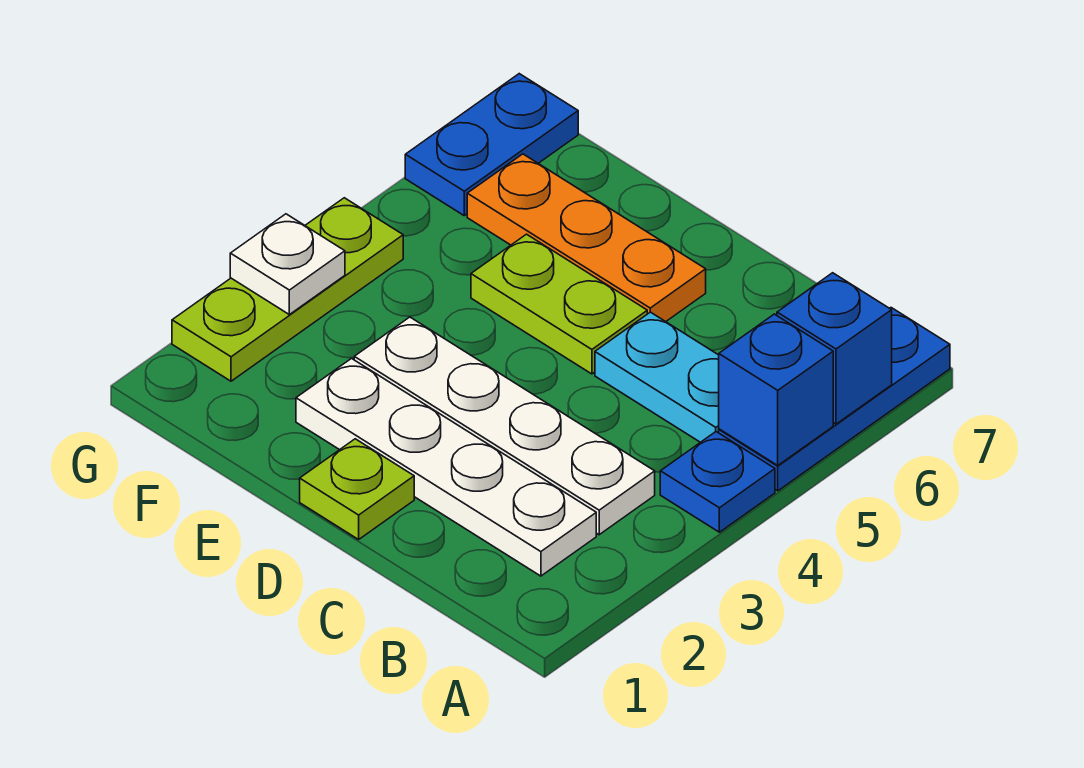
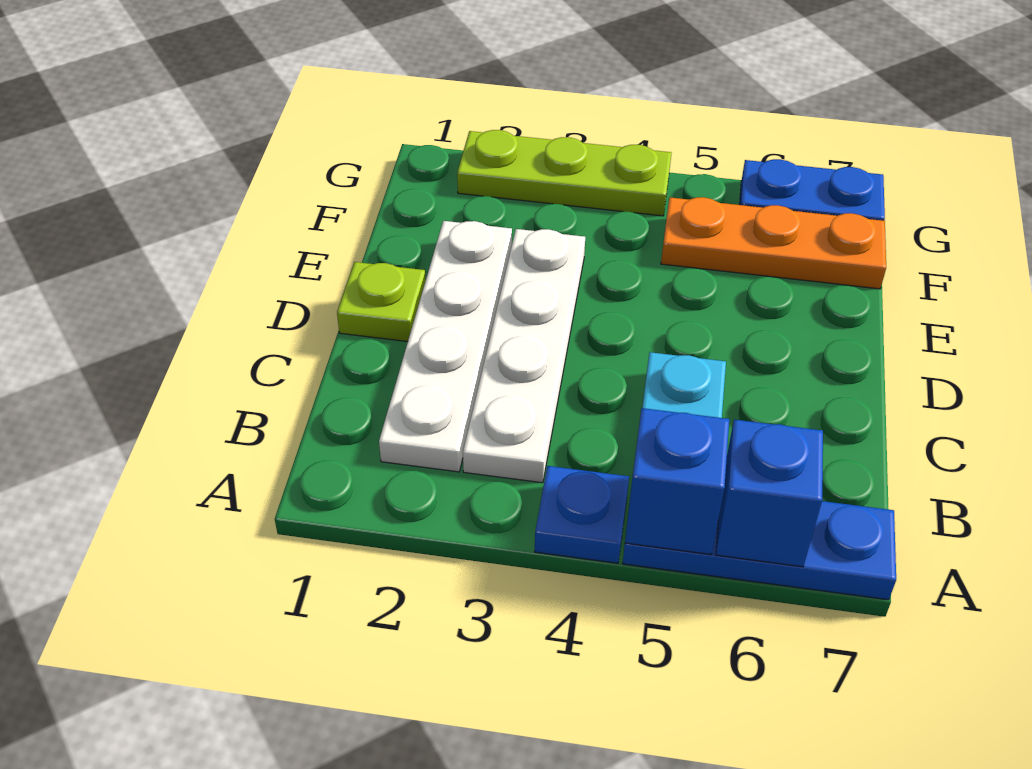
lime 1x2 plate [471,234,647,374] -> none
orange 1x3 plate [467,154,706,322] -> orange 1x3 plate turned to [661,197,886,289]
white 1x1 plate [230,214,345,314] -> none

